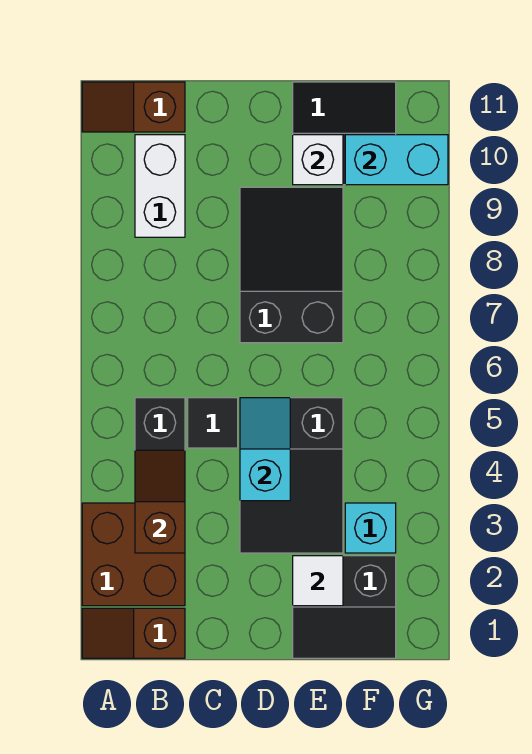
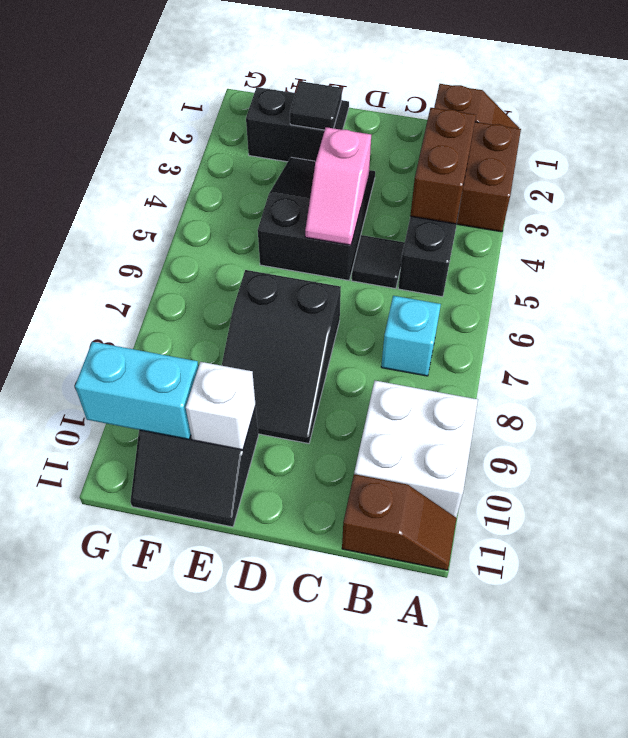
brown 1x2 slope [135,450,185,553] -> brown 1x2 brick [410,108,476,224]
white 1x2 brick [135,135,185,237] -> white 2x2 brick [354,381,478,518]
cyan 1x2 slope [240,398,290,501] -> pink 1x2 slope [305,127,371,245]
white 1x1 tile [293,556,343,606] -> black 1x1 tile [290,81,342,130]
cyan 1x1 brick [345,503,396,553] -> cyan 1x1 brick moved to [381,296,441,376]

